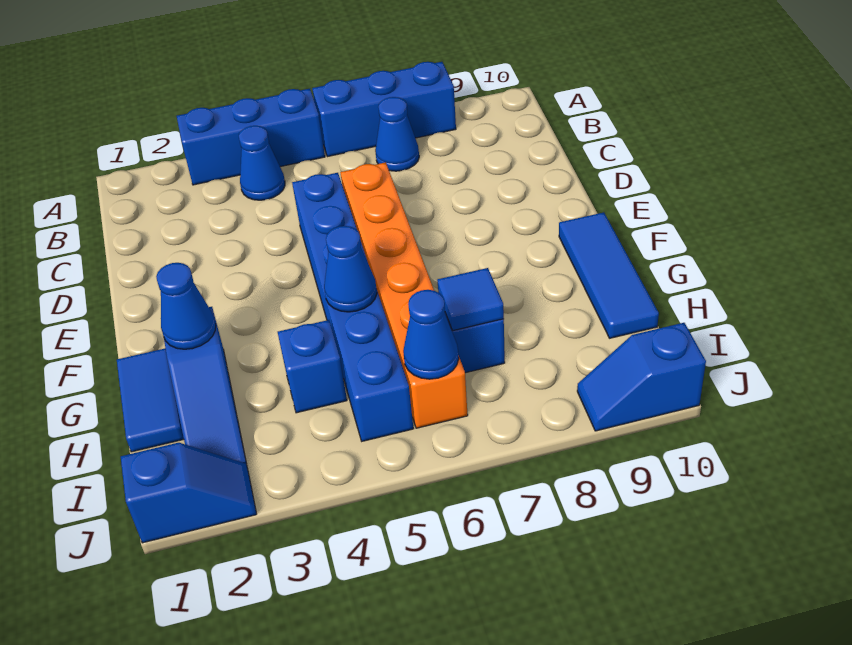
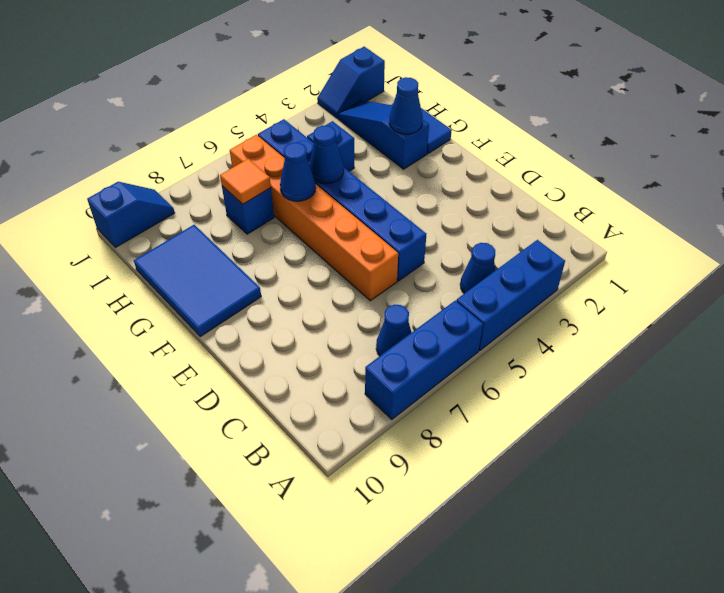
blue 1x3 tile [559,212,659,338] -> blue 2x3 tile [134,225,261,337]
blue 1x1 tile [437,268,504,331] -> orange 1x1 tile [220,159,271,204]
blue 1x1 cone [403,290,459,379] -> blue 1x1 cone moved to [280,143,316,201]

